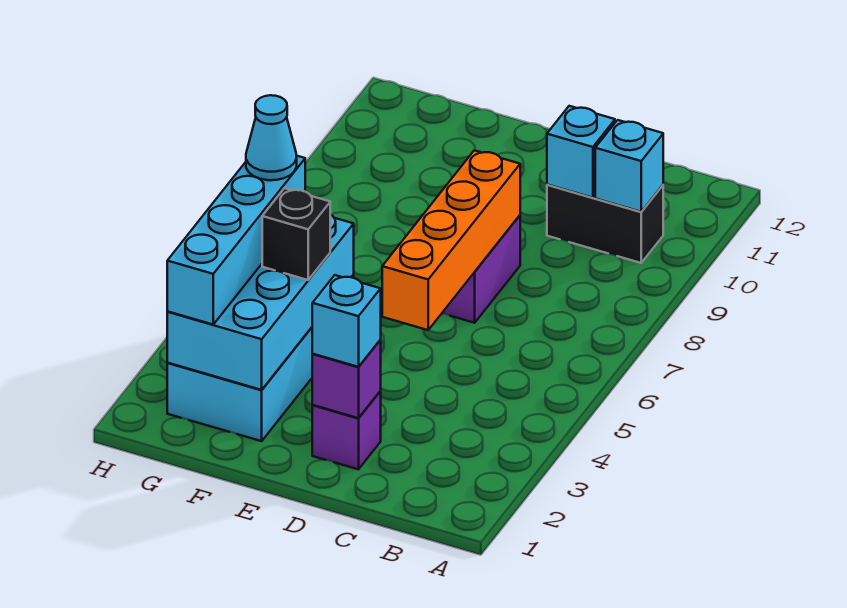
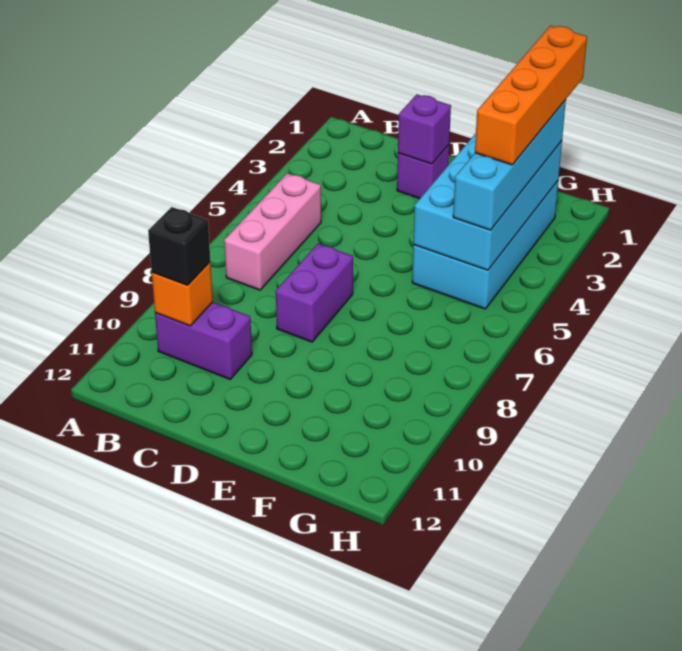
none -> pink 1x3 brick [224,173,321,290]
black 1x2 brick [547,185,663,263] -> purple 1x2 brick [155,302,252,379]
cyan 1x1 brick [595,120,663,212] -> orange 1x1 brick [152,262,213,326]
cyan 1x1 brick [547,106,615,198] -> none
cyan 1x1 brick [312,275,381,367] -> none
orange 1x4 brick [382,150,520,330] -> orange 1x4 brick moved to [475,26,587,165]
black 1x1 brick [262,188,330,280] -> black 1x1 brick moved to [148,207,210,285]
cyan 1x1 cone [246,95,297,180] -> none

